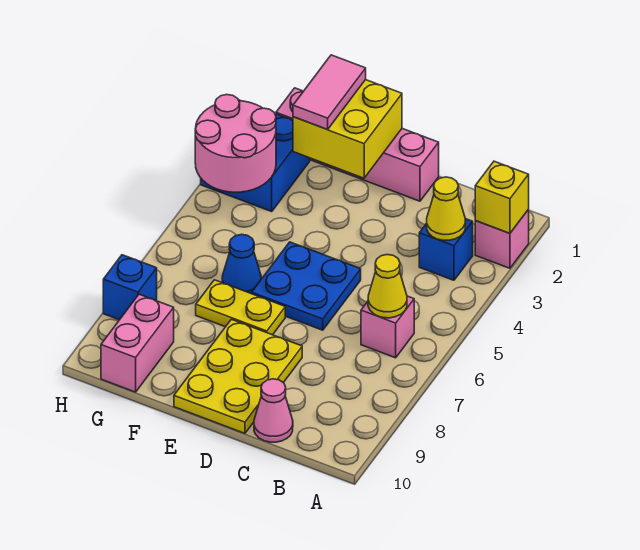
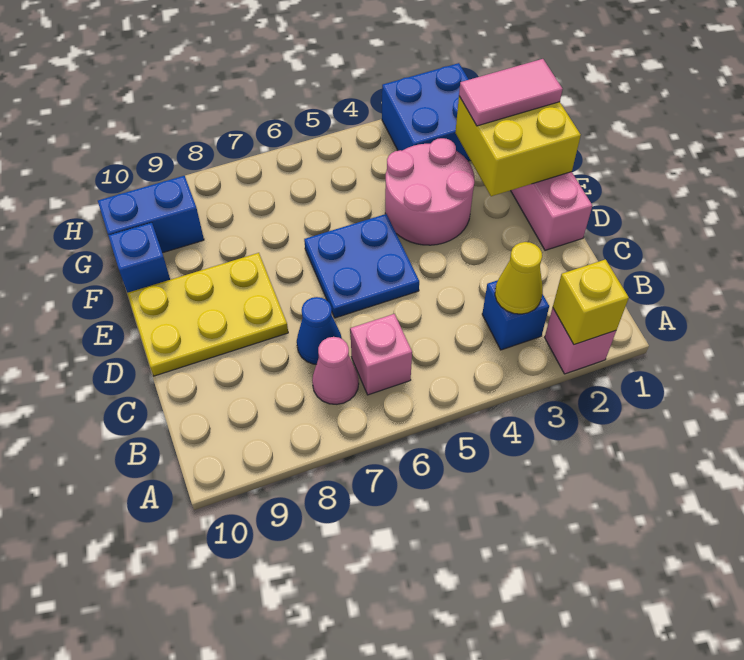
yellow 1x1 cone [368,255,407,318] -> none
pink 1x1 cone [254,379,293,442] -> pink 1x1 cone moved to [312,337,359,404]
yellow 1x2 plate [196,280,285,335] -> none
blue 1x1 cone [222,234,261,294] -> blue 1x1 cone moved to [297,297,342,364]
pink 2x2 round brick [195,95,276,192] -> pink 2x2 round brick moved to [385,138,474,245]
pink 1x2 brick [101,294,174,392] -> blue 1x2 brick [98,176,204,253]
blue 1x1 brick [103,255,157,320] -> blue 1x1 brick moved to [108,223,170,293]

